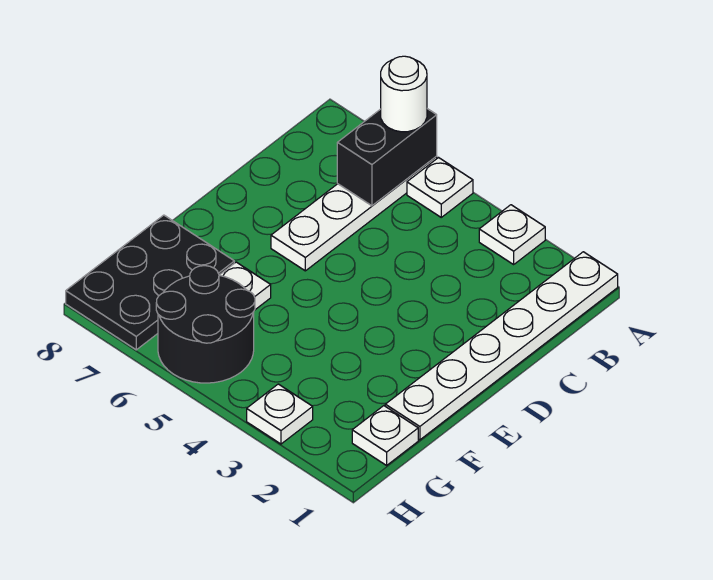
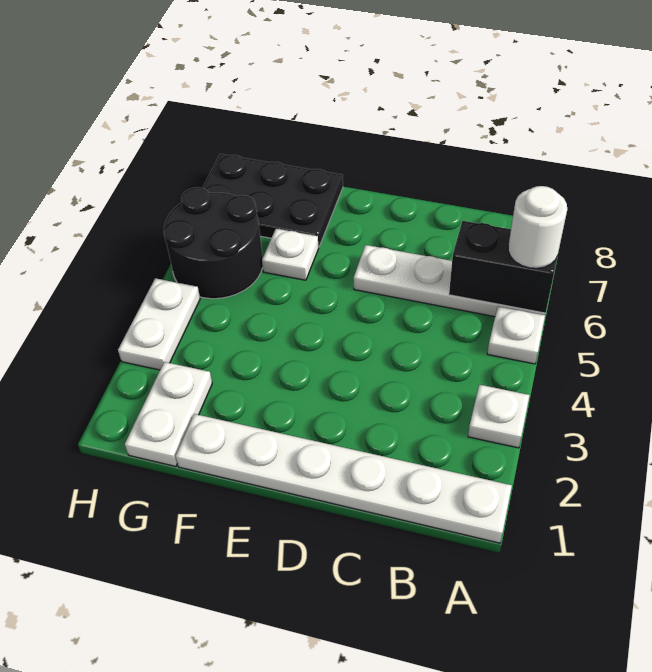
white 1x1 plate [352,406,418,465] -> white 1x2 plate [125,362,212,466]
white 1x1 plate [247,384,313,444] -> white 1x2 plate [118,278,200,370]

